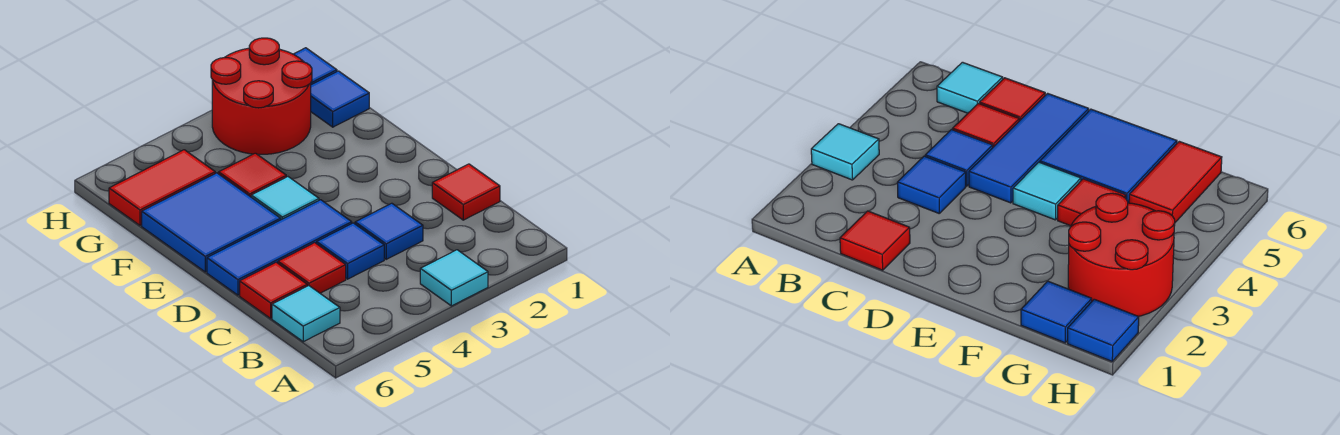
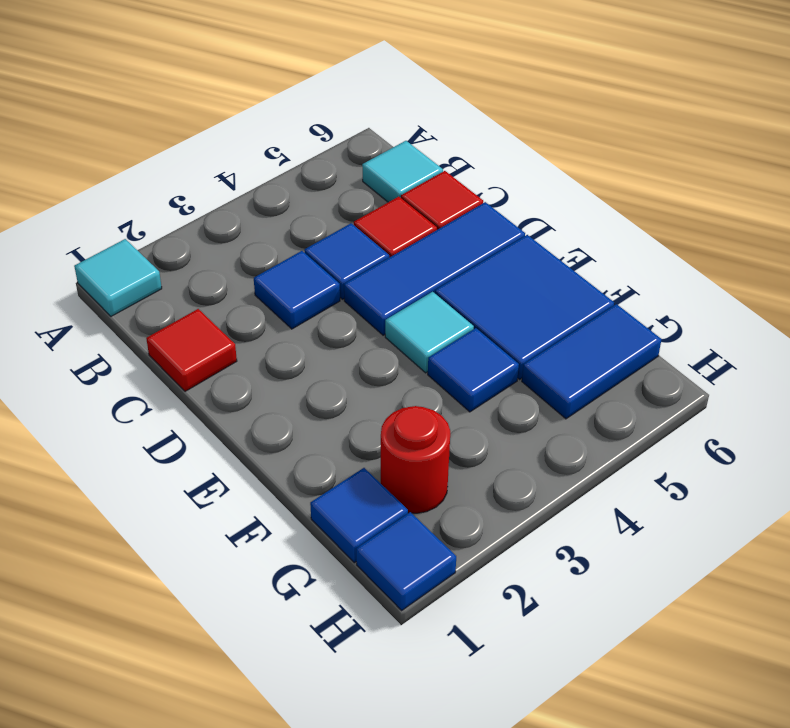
cyan 1x1 tile [420,250,488,306] -> cyan 1x1 tile moved to [74,239,162,316]
red 1x1 tile [219,153,286,197] -> blue 1x1 tile [428,328,519,412]
red 2x2 round brick [211,38,312,154] -> red 1x1 round brick [381,406,450,513]
red 1x2 tile [109,150,215,225] -> blue 1x2 tile [522,304,662,419]

